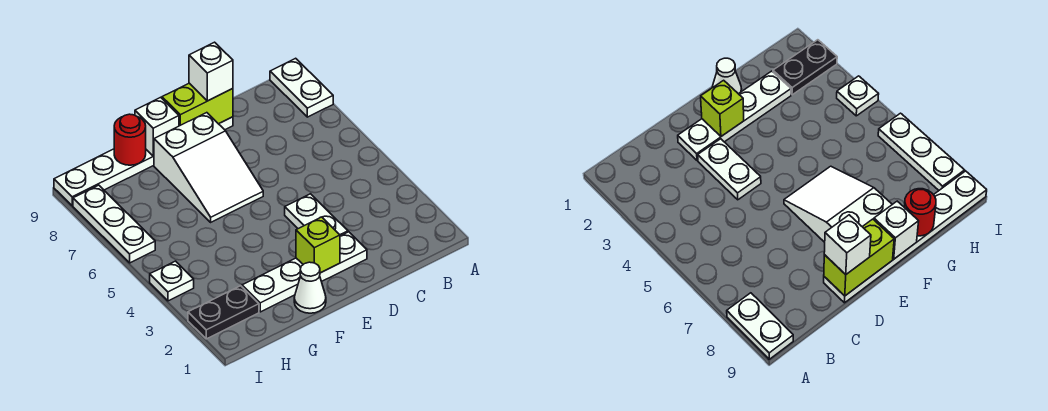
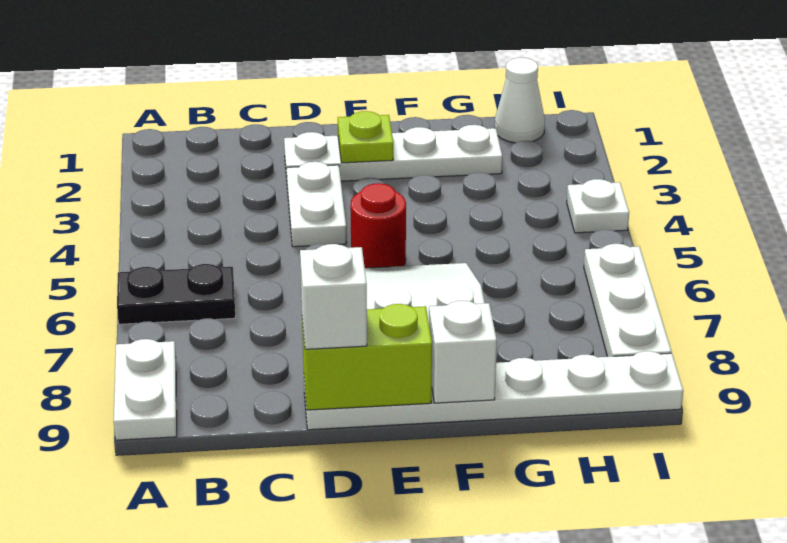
lime 1x1 brick [296,217,340,273] -> lime 1x1 plate [338,111,393,163]
white 1x1 cone [294,262,326,313] -> white 1x1 cone moved to [495,58,545,143]
red 1x1 round brick [114,114,146,165] -> red 1x1 round brick moved to [350,183,406,268]
black 1x2 plate [188,286,259,339] -> black 1x2 plate moved to [117,264,235,324]

